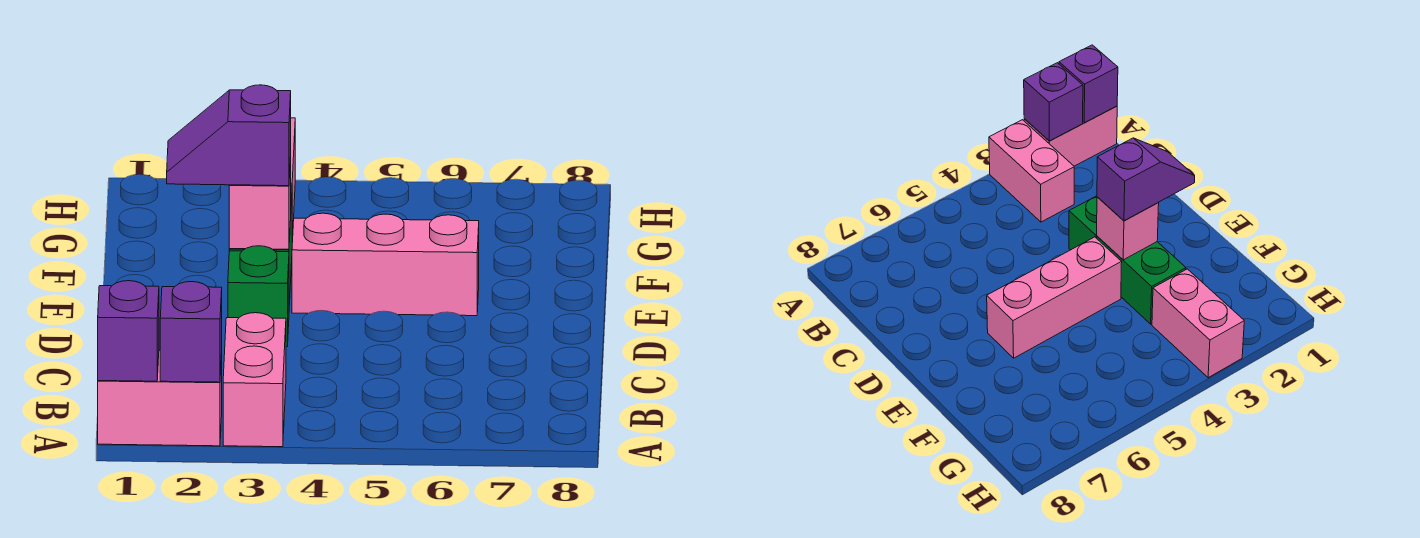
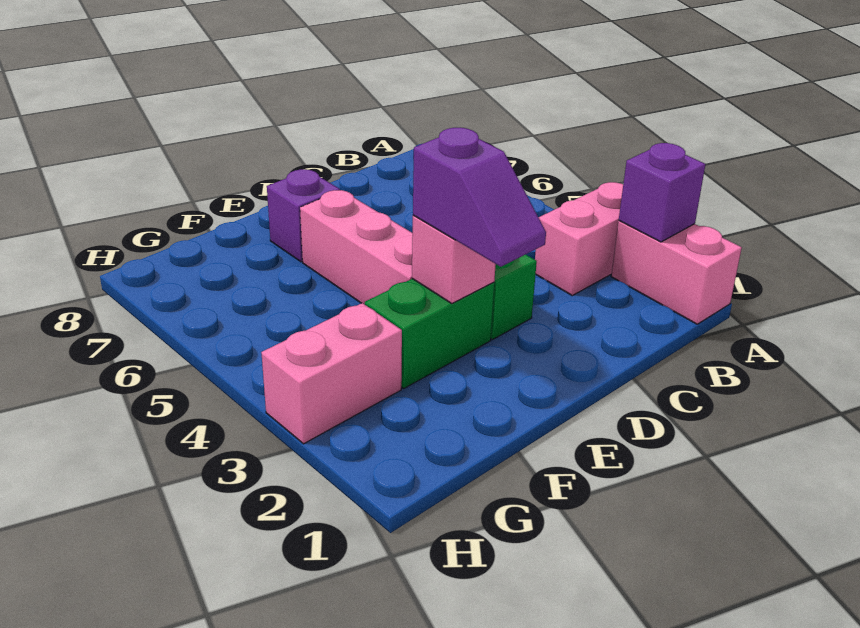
purple 1x1 brick [98,281,159,381] -> purple 1x1 brick moved to [267,169,340,262]

